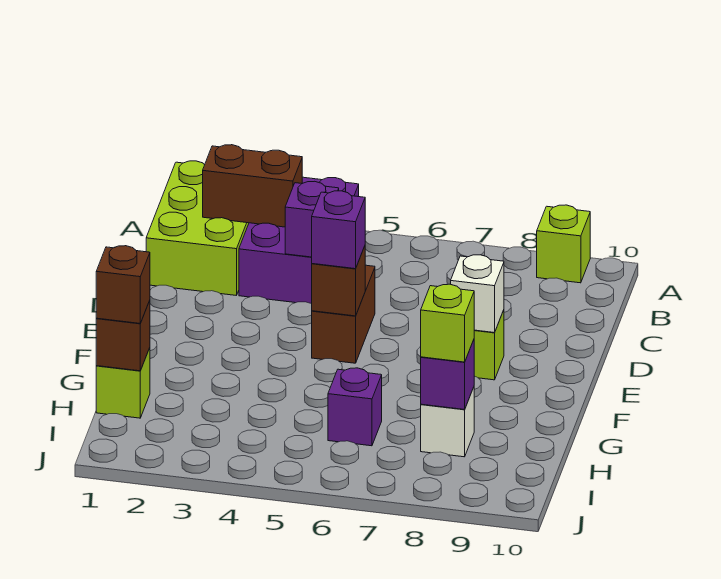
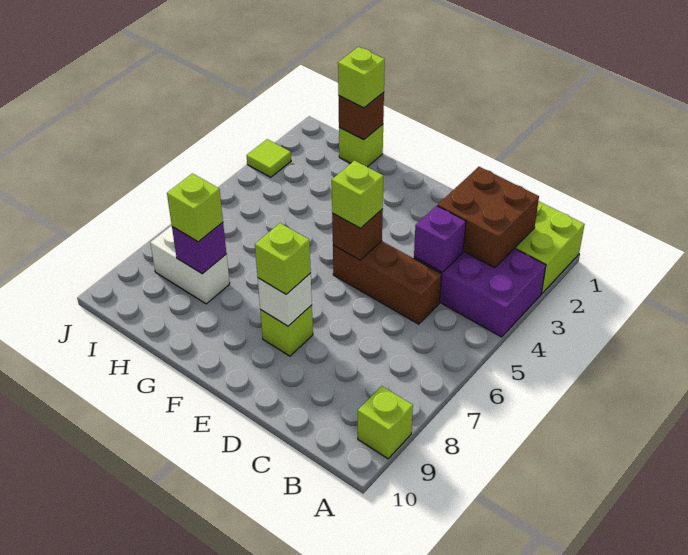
brown 1x2 brick [203,145,302,227] -> brown 2x2 brick [438,167,539,268]
brown 1x2 brick [312,265,375,363] -> brown 1x3 brick [333,241,442,324]
purple 1x1 brick [312,191,365,269] -> lime 1x1 brick [332,161,383,228]
none -> lime 1x1 brick [255,223,311,294]
brown 1x1 brick [96,246,150,323] -> lime 1x1 brick [338,47,385,108]
purple 1x1 brick [328,368,382,446] -> none
white 1x1 brick [421,387,474,457] -> white 1x2 brick [150,226,230,304]
none -> lime 1x1 tile [247,139,291,177]

